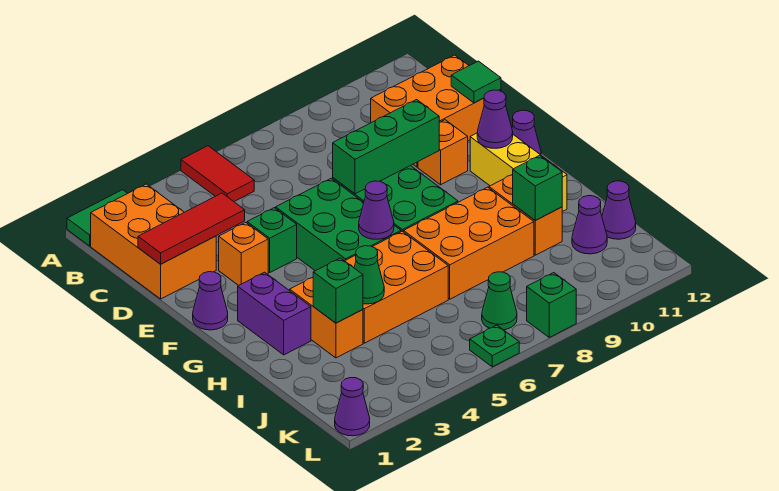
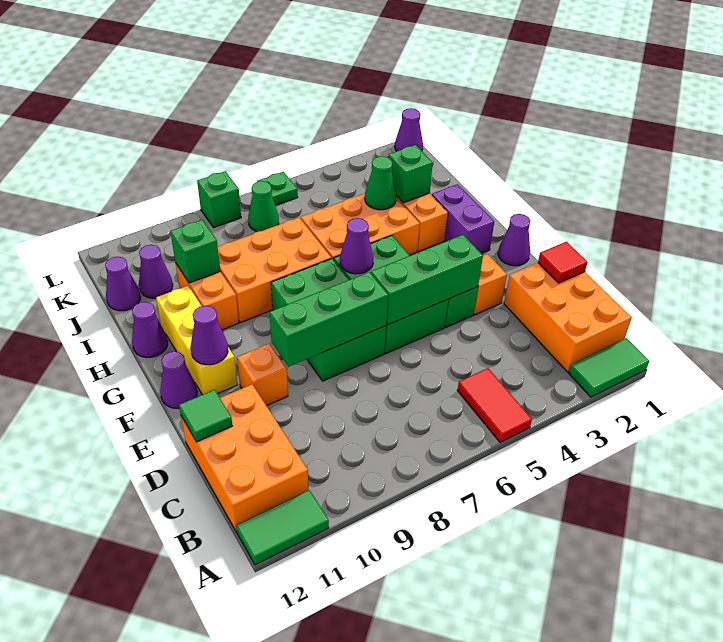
none -> green 1x2 tile [236,490,329,565]
orange 2x3 brick [371,55,501,167] -> orange 2x3 brick turned to [181,384,308,532]
red 1x3 tile [138,193,245,264] -> red 1x1 tile [538,242,588,283]
none -> green 1x3 brick [371,235,483,325]
none -> purple 1x1 cone [132,302,168,358]

